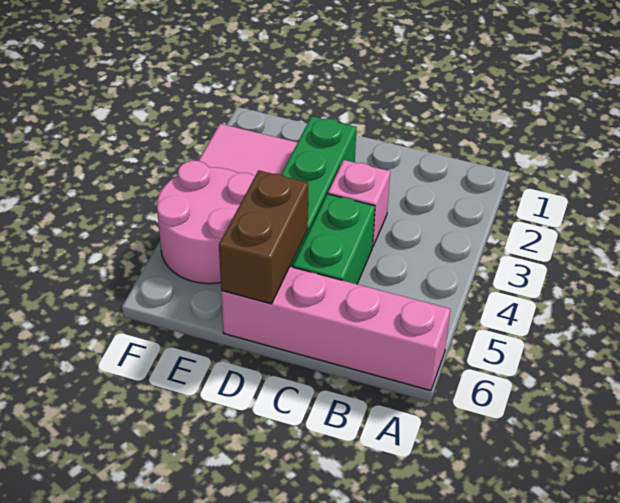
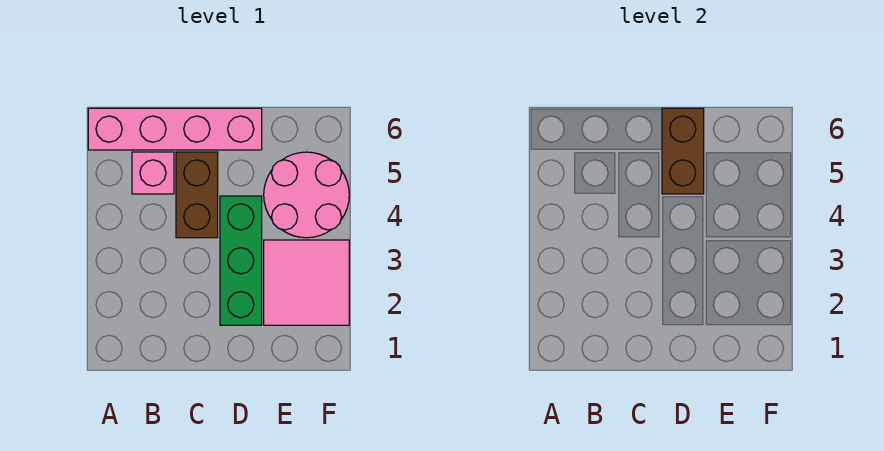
pink 1x1 brick [328,160,390,247] -> pink 1x1 brick moved to [132,152,174,194]
green 1x2 brick [293,194,375,284] -> brown 1x2 brick [176,152,218,238]

